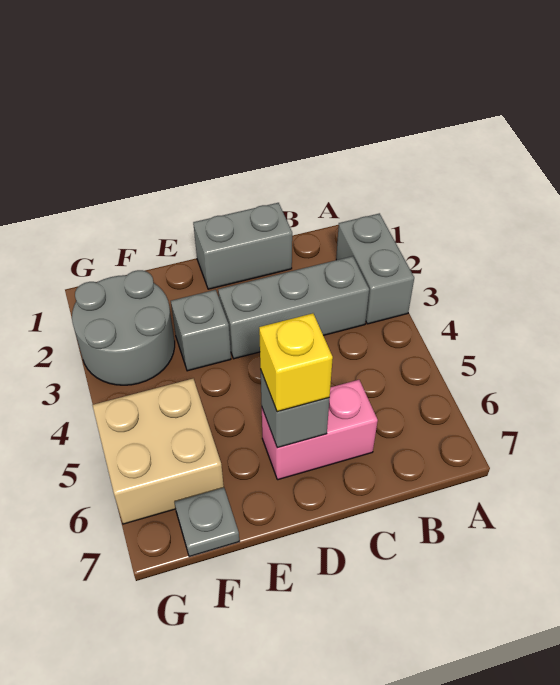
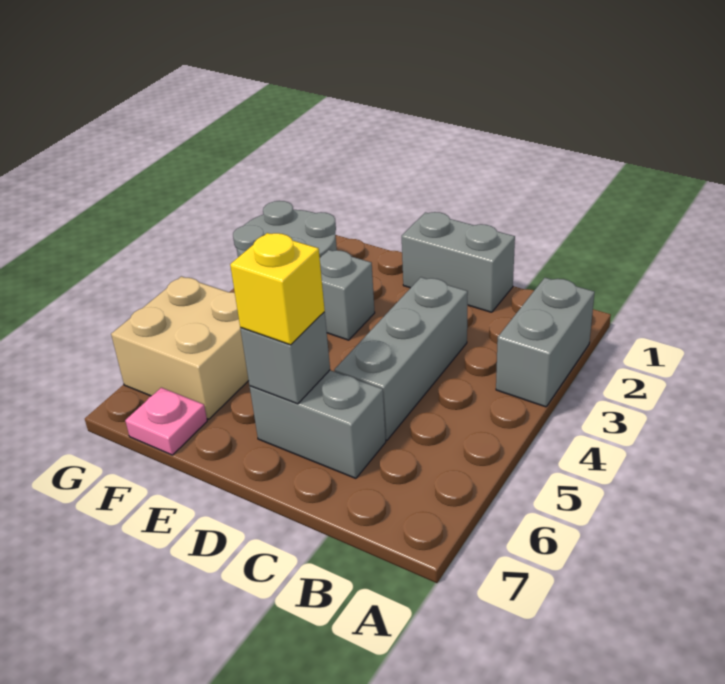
grey 1x3 brick [218,256,369,359] -> grey 1x3 brick turned to [334,277,468,440]
pink 1x2 brick [262,380,378,480] -> grey 1x2 brick [250,370,386,478]
grey 1x1 plate [174,488,239,557] -> pink 1x1 plate [125,388,207,455]

